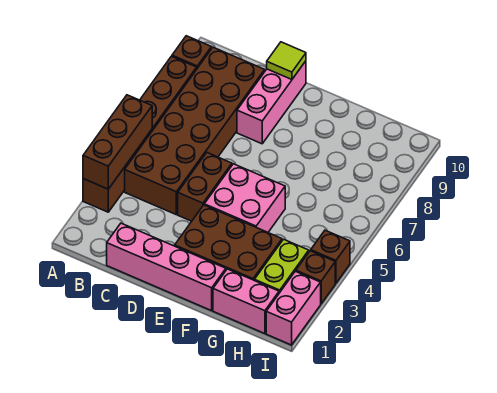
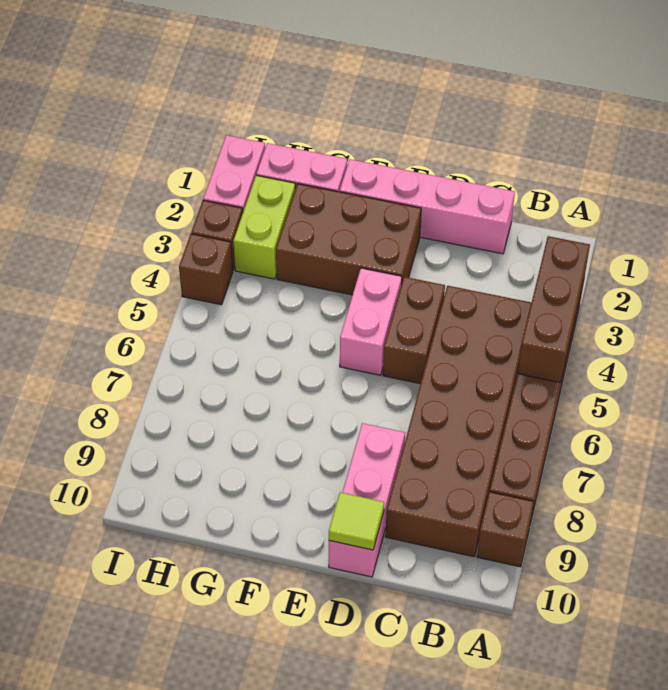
pink 2x2 brick [204,164,285,232] -> pink 1x2 brick [340,268,402,375]

